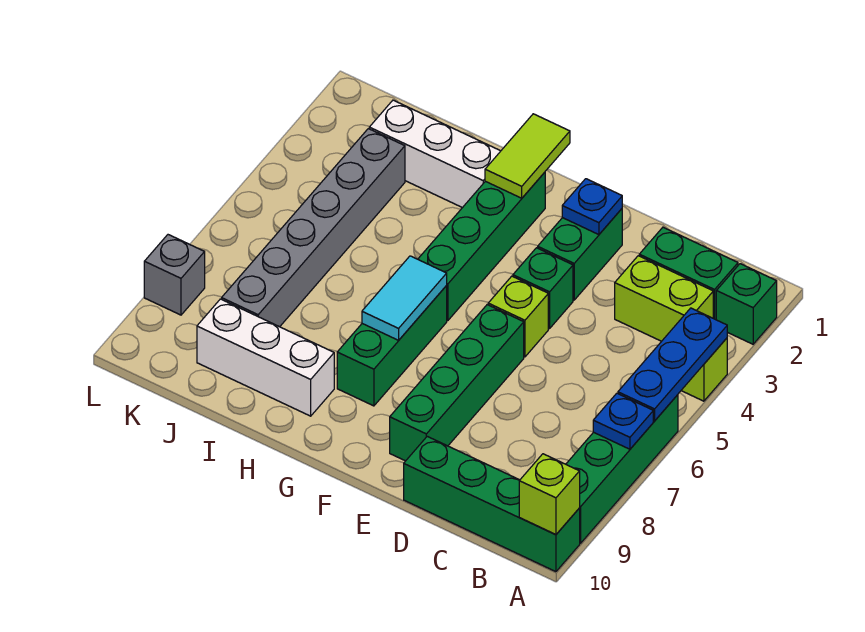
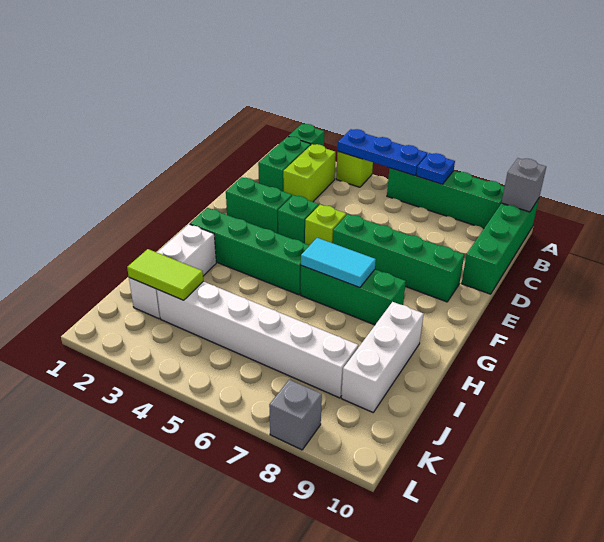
lime 1x1 brick [519,454,580,535] -> grey 1x1 brick [502,158,546,212]
blue 1x1 plate [562,179,622,235] -> none
lime 1x2 tile [485,114,570,198] -> lime 1x2 tile moved to [127,249,203,300]
grey 1x6 brick [222,129,405,327] -> white 1x6 brick [157,282,358,398]

